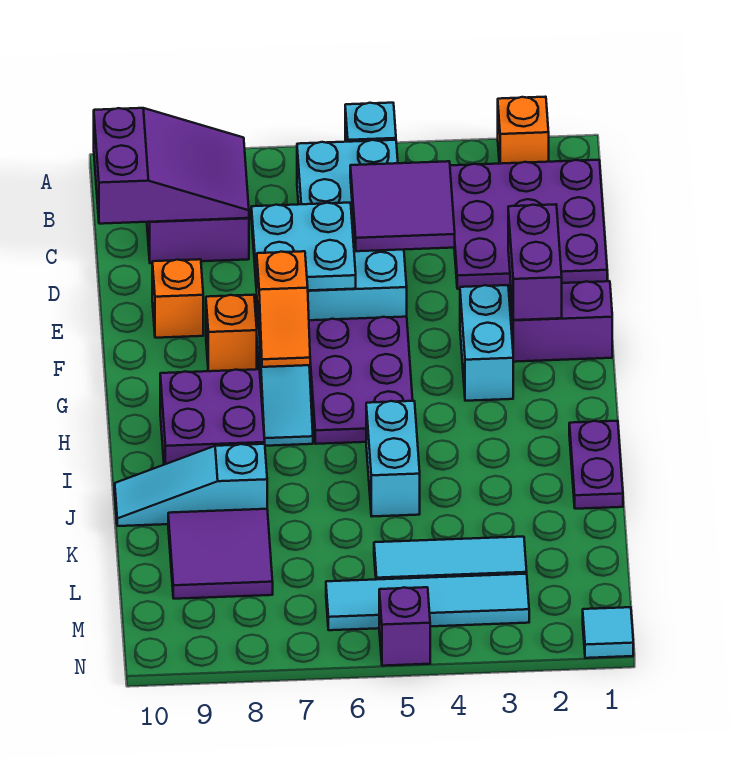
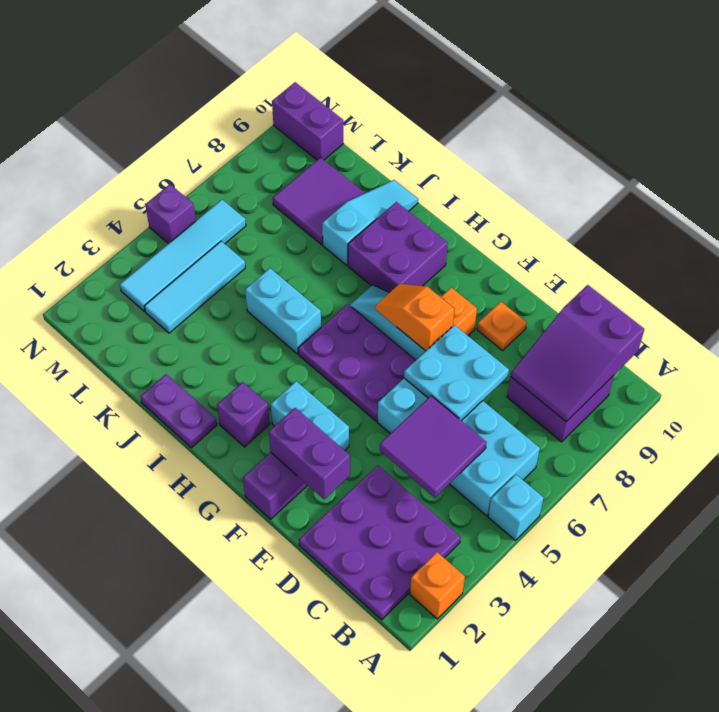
orange 1x1 brick [152,259,203,338] -> orange 1x1 plate [477,302,527,350]
none -> purple 1x1 brick [217,382,270,447]
none -> purple 1x2 brick [272,82,343,160]
cyan 1x1 tile [583,607,633,658] -> none

